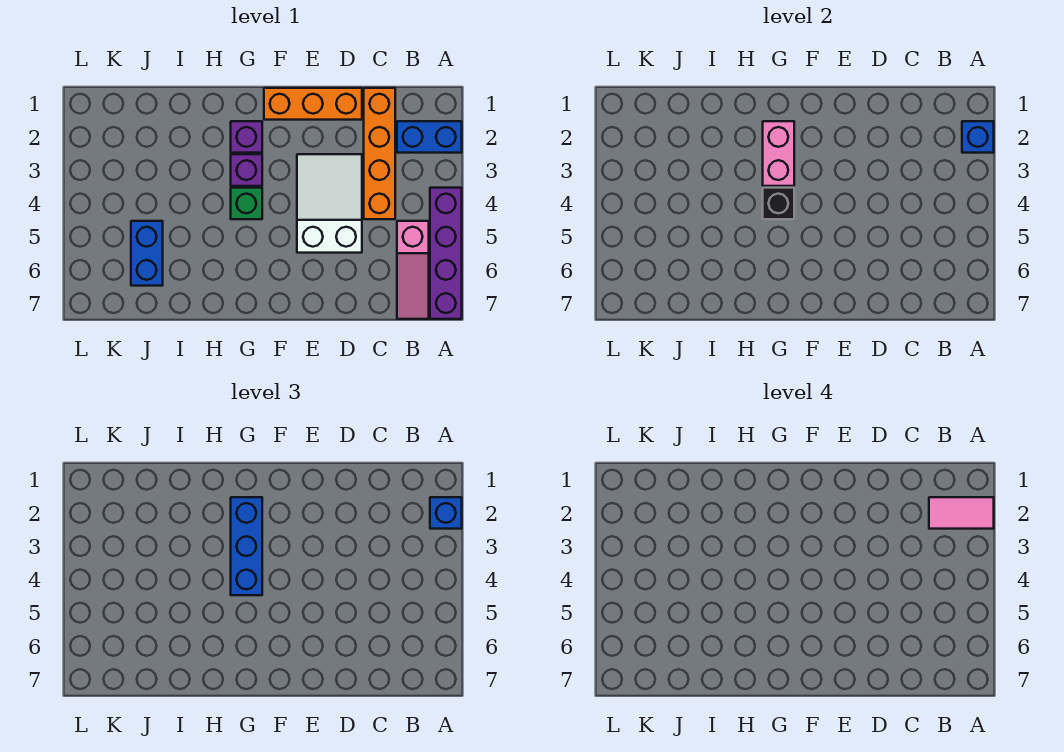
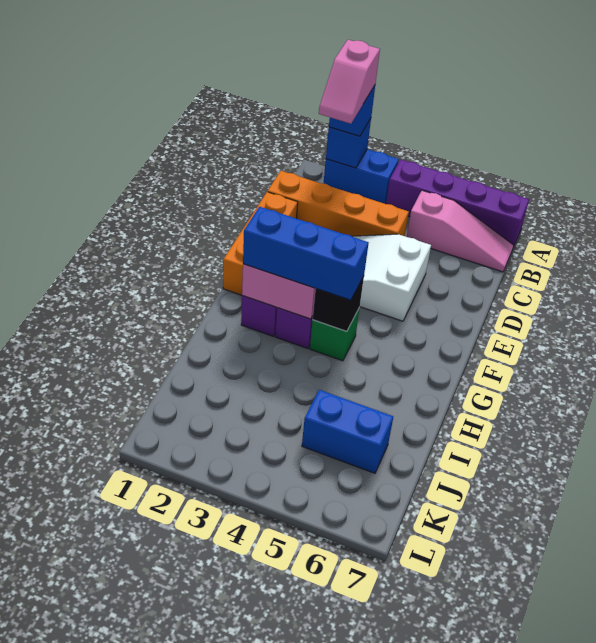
blue 1x2 brick [397,121,462,153] -> blue 1x2 brick turned to [323,149,399,204]
pink 1x2 tile [929,497,994,529] -> pink 1x2 slope [319,40,380,124]

